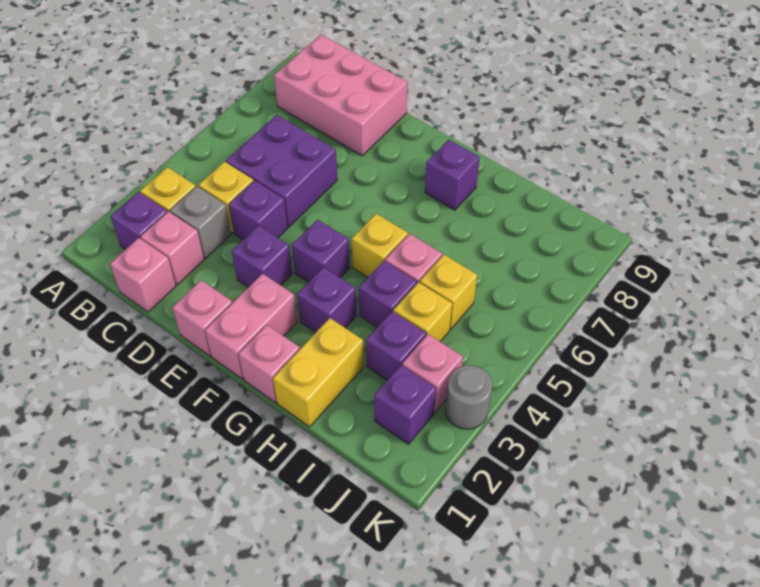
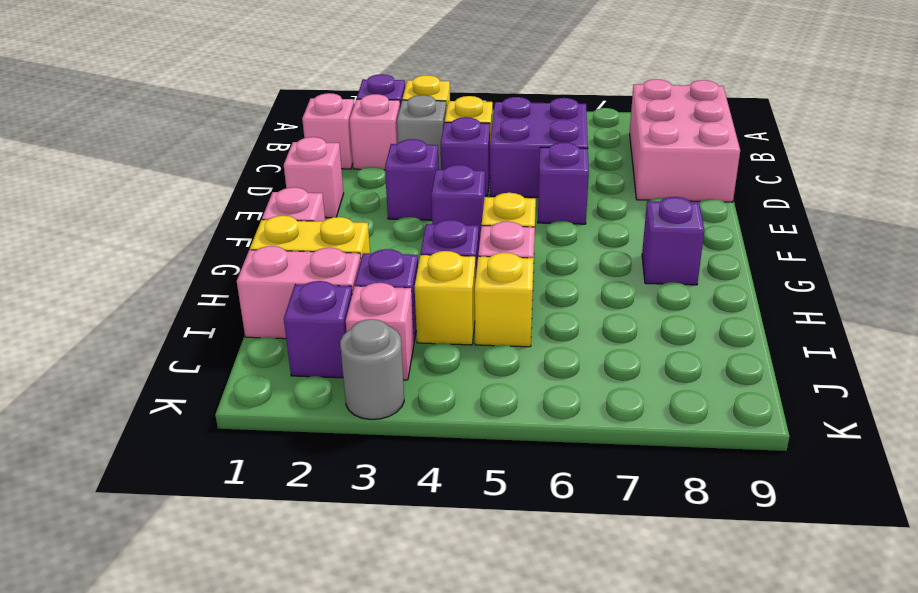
pink 1x2 brick [205,274,297,379] -> pink 1x2 brick moved to [237,246,361,339]
purple 1x1 brick [297,267,357,332] -> purple 1x1 brick moved to [538,142,589,224]

